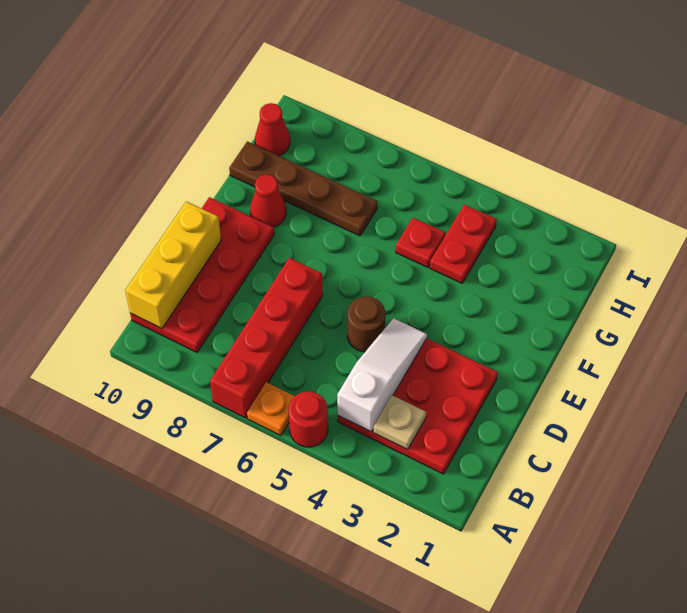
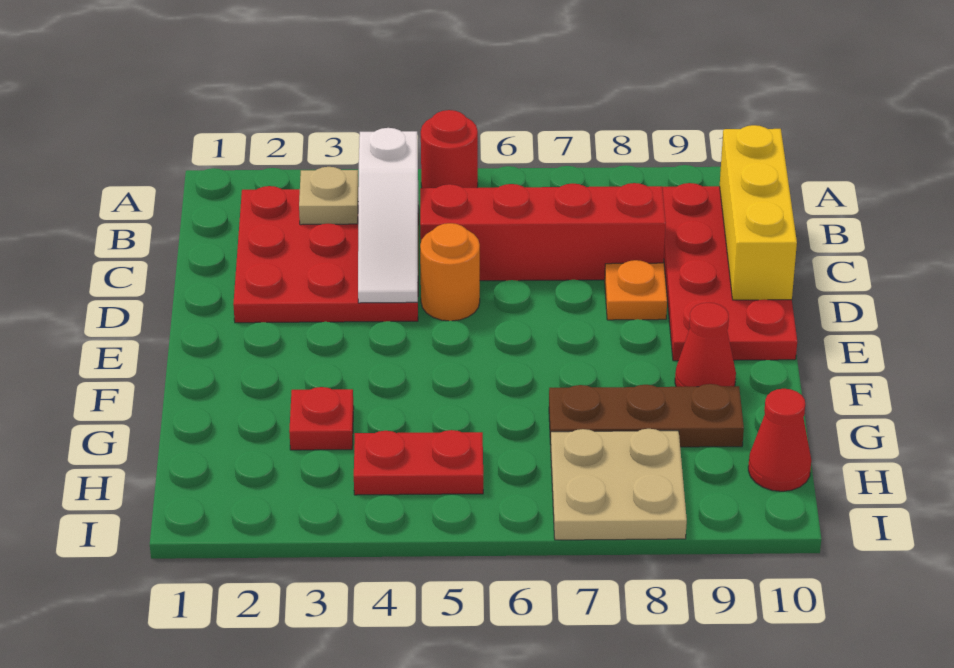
orange 1x1 plate [247,382,294,436] -> orange 1x1 plate moved to [605,260,667,320]
red 1x4 brick [210,258,323,418] -> red 1x4 brick turned to [420,183,666,281]
brown 1x1 round brick [347,297,385,352] -> orange 1x1 round brick [420,223,480,321]
red 1x2 plate [430,204,497,283] -> red 1x2 plate turned to [354,430,483,495]
red 1x1 plate [396,218,445,267] -> red 1x1 plate moved to [289,387,354,450]
brown 1x4 plate [229,142,377,236] -> brown 1x3 plate [549,384,744,447]
none -> tan 2x2 plate [551,429,687,540]

